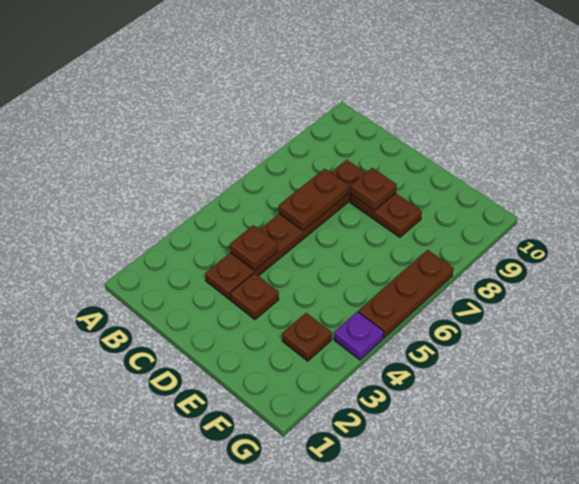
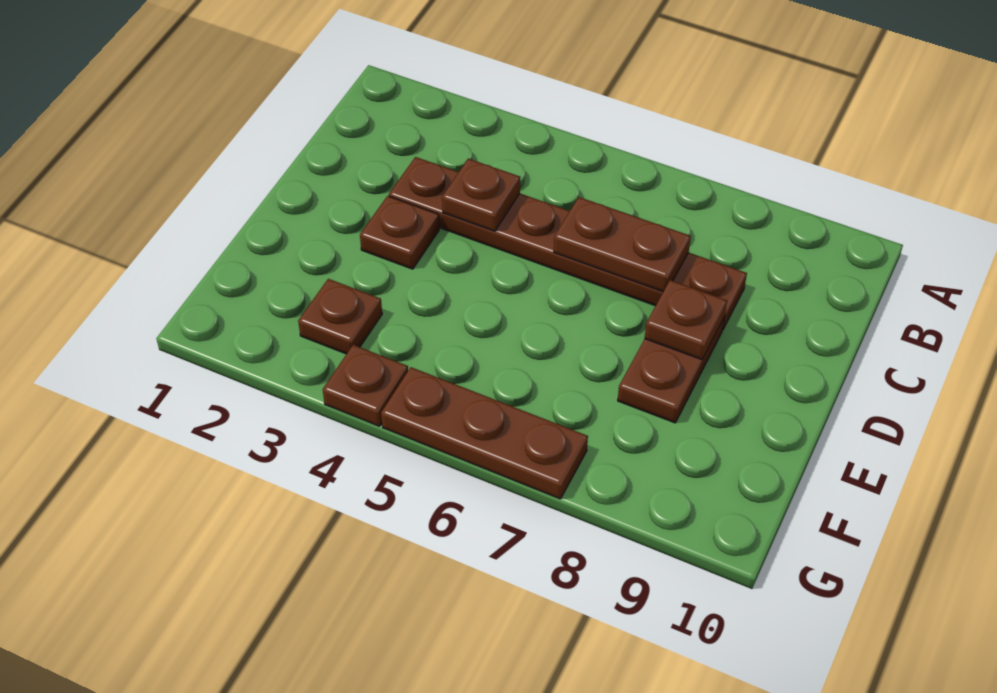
purple 1x1 plate [334,312,384,360] -> brown 1x1 plate [323,345,408,426]

